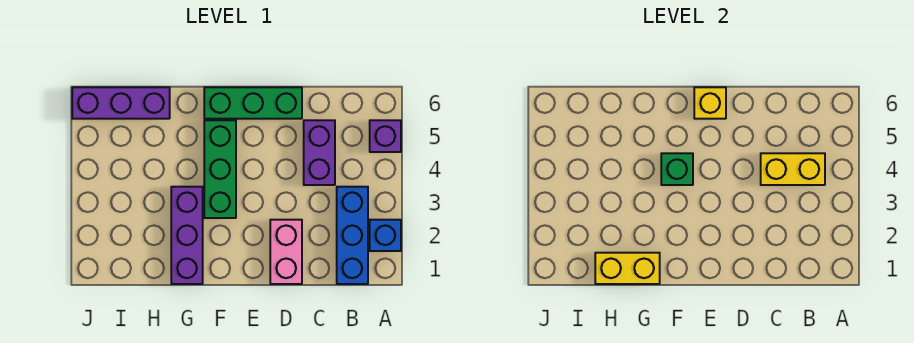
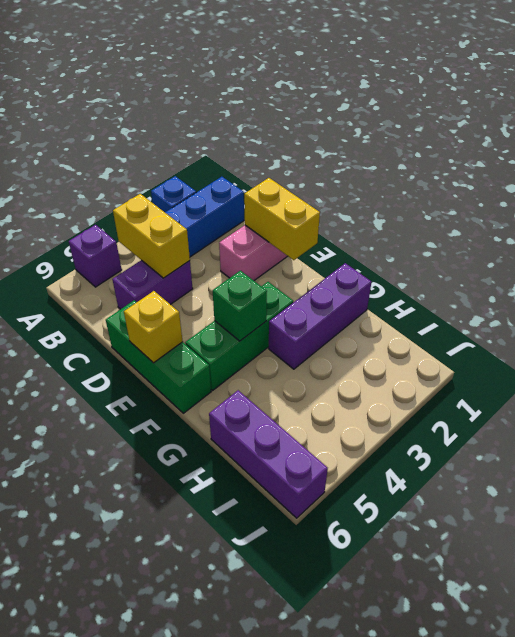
yellow 1x2 brick [595,253,660,284] -> yellow 1x2 brick moved to [244,178,320,260]

